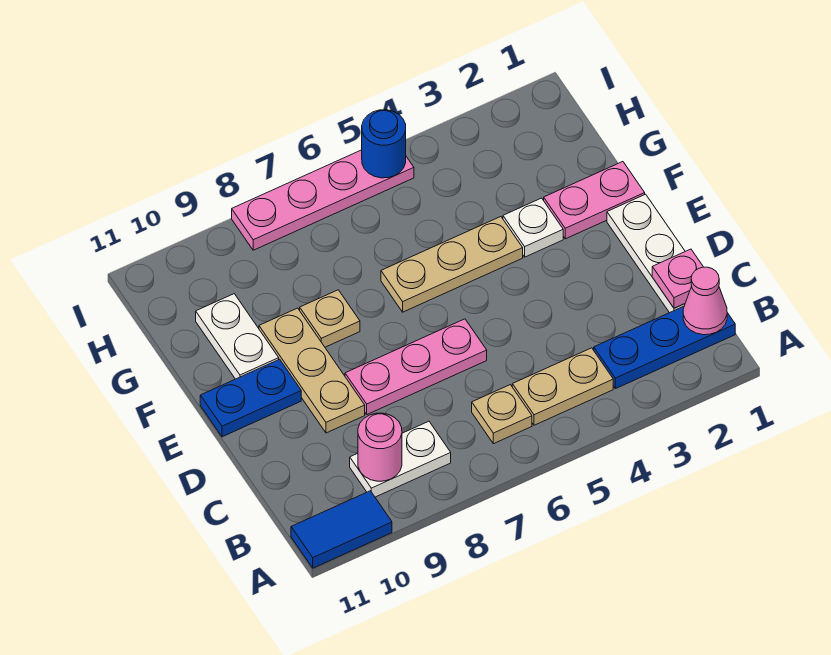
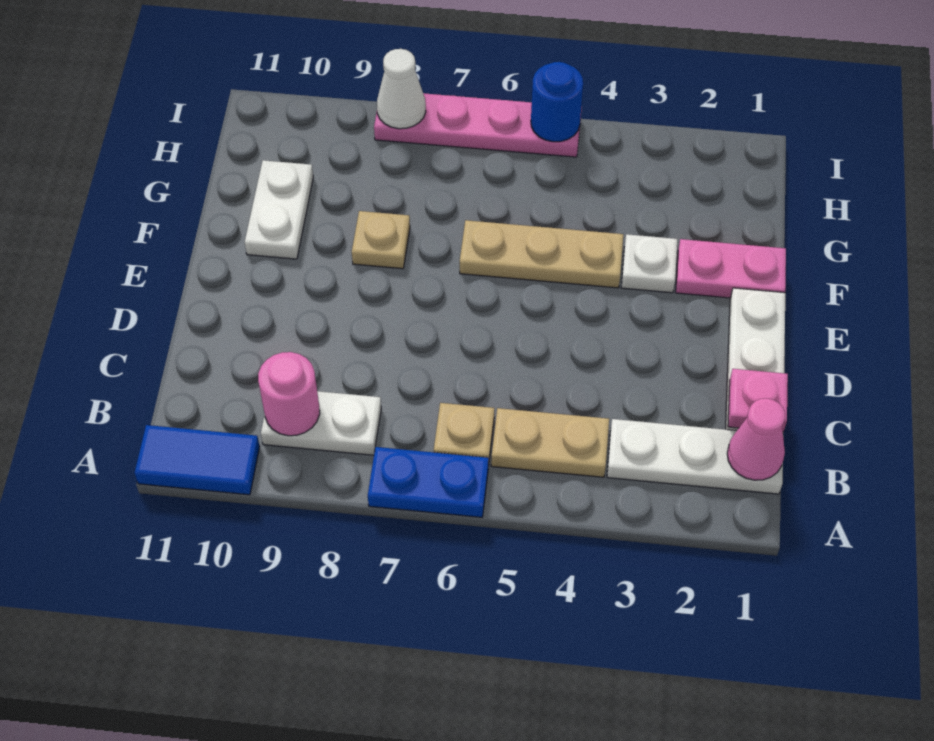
blue 1x3 plate [594,306,735,389] -> white 1x3 plate [607,419,783,494]
pink 1x3 plate [345,319,487,414] -> none
tan 1x3 plate [259,308,365,433] -> none
blue 1x2 plate [200,359,301,437] -> blue 1x2 plate moved to [368,447,489,517]
none -> white 1x1 cone [377,49,426,129]

